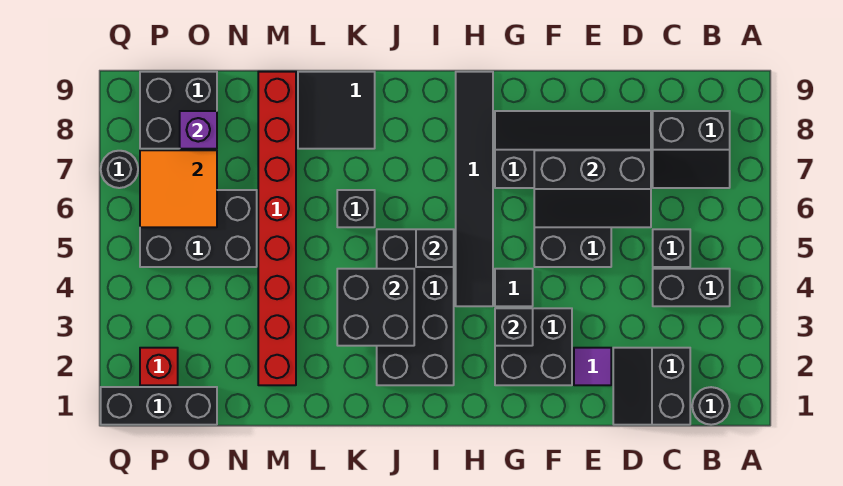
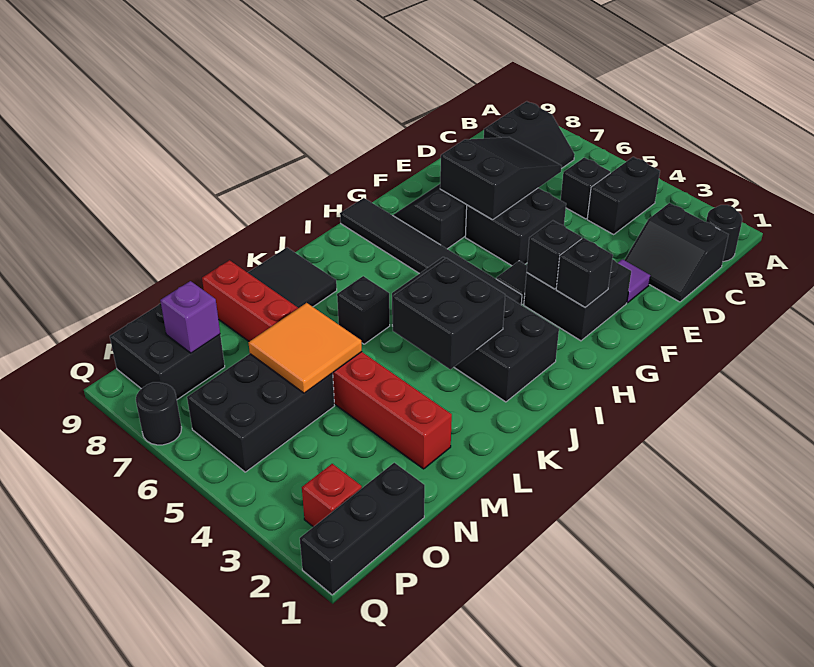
black 2x3 slope [534,150,651,227] -> black 2x3 slope turned to [440,137,562,220]
black 1x1 brick [416,229,454,267] -> black 1x1 brick moved to [556,238,613,307]
orange 2x2 tile [140,150,217,227] -> orange 2x2 tile moved to [248,303,362,393]

